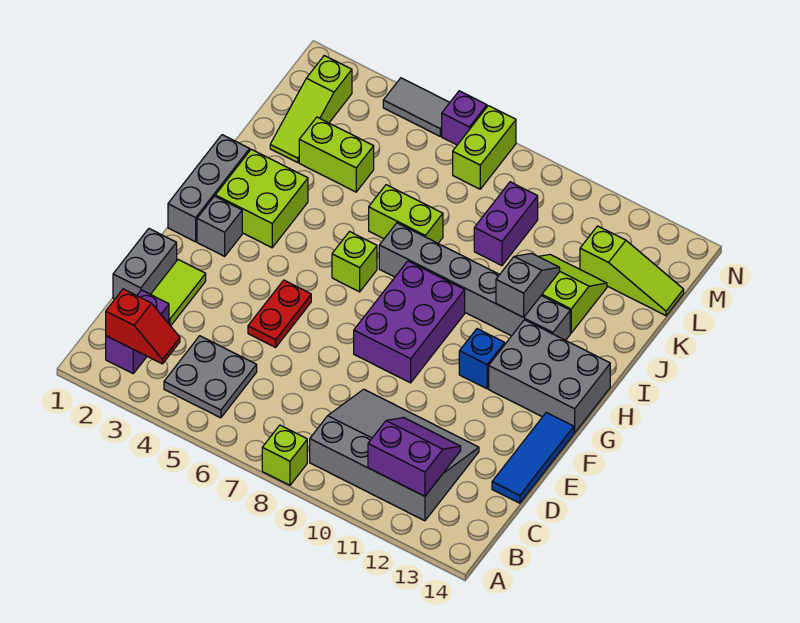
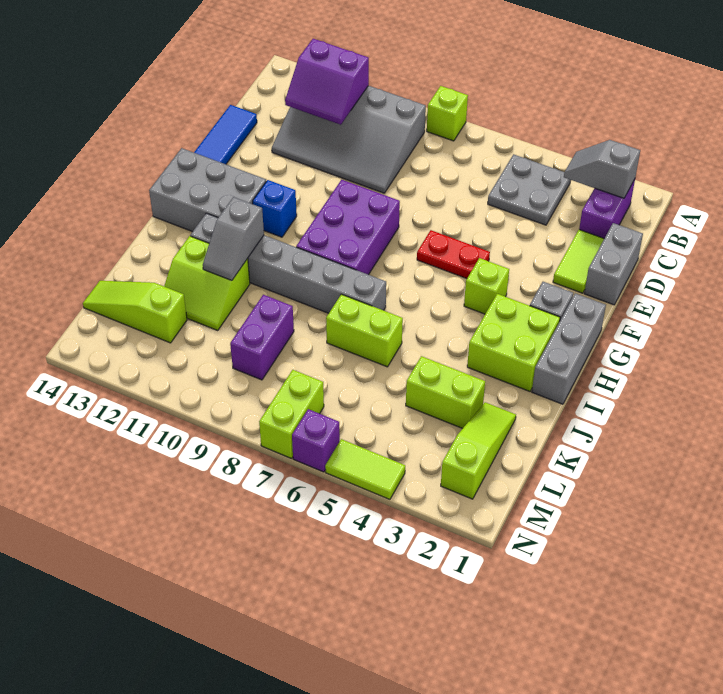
red 1x2 slope [106,289,180,364] -> grey 1x2 slope [564,140,640,198]
red 1x2 plate [248,280,311,347] -> red 1x2 plate turned to [417,230,490,279]
lime 1x1 brick [332,232,377,292] -> lime 1x1 brick moved to [464,258,509,314]
grey 1x2 tile [383,78,450,136] -> lime 1x2 tile [325,439,405,499]

